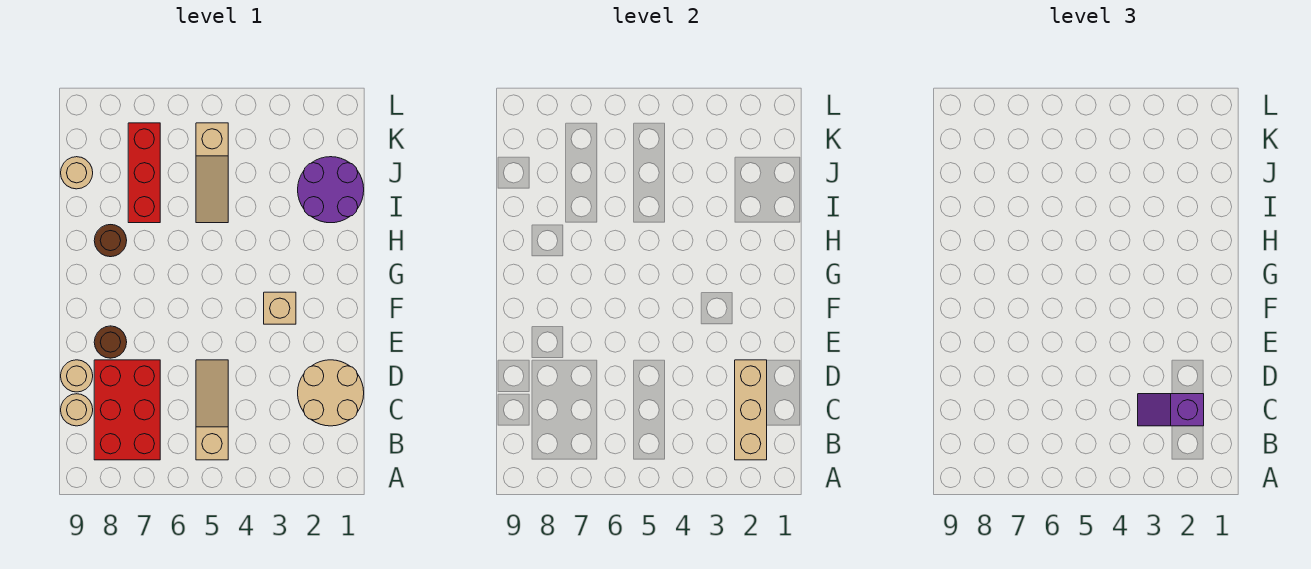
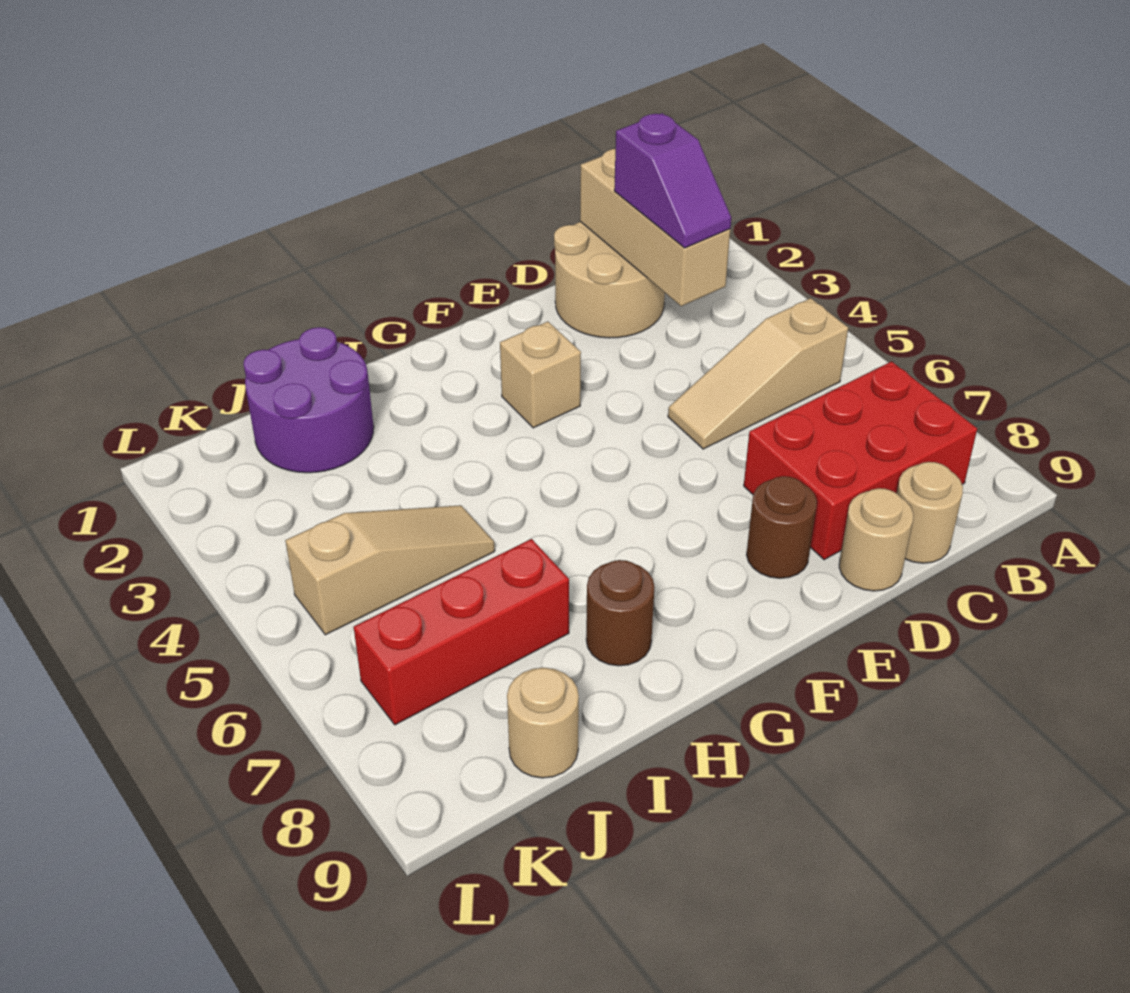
tan 1x3 brick [735,360,767,460] -> tan 1x3 brick turned to [580,149,730,306]

